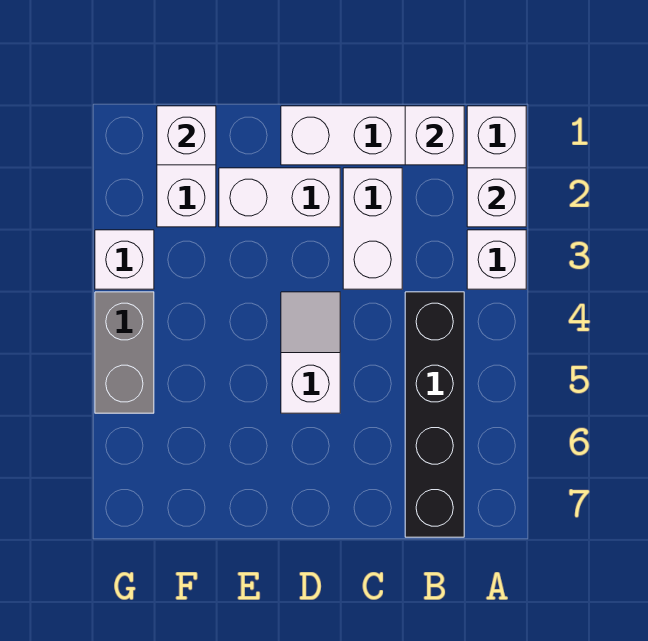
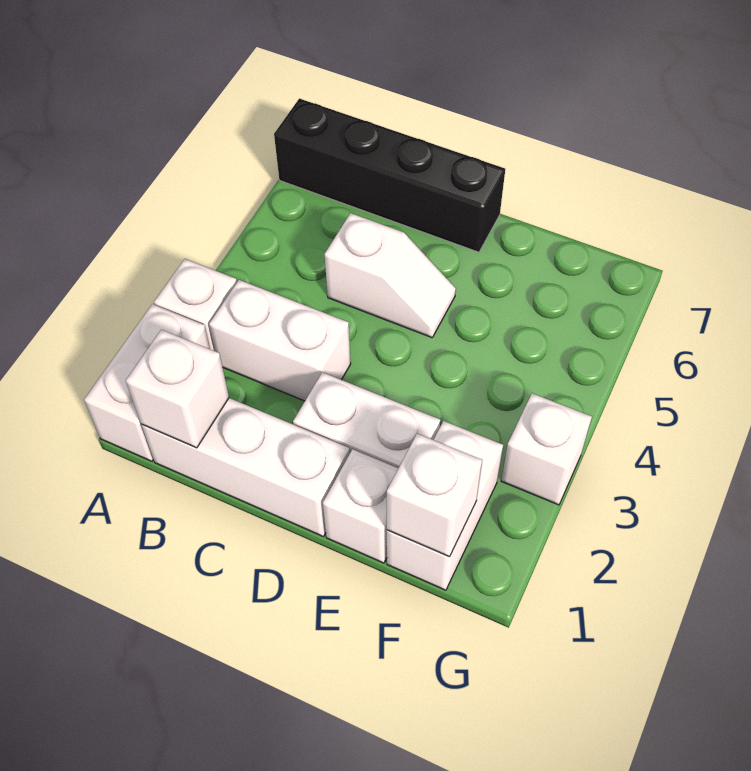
white 1x1 brick [467,168,526,227] -> white 1x1 brick moved to [323,449,398,563]
black 1x4 brick [405,292,464,537] -> black 1x4 brick turned to [274,98,505,252]
white 1x2 brick [343,168,402,289] -> white 1x2 brick turned to [209,280,351,401]
white 1x2 slope [281,292,340,413] -> white 1x2 slope turned to [325,213,456,338]
grey 1x2 brick [95,292,154,413] -> none

